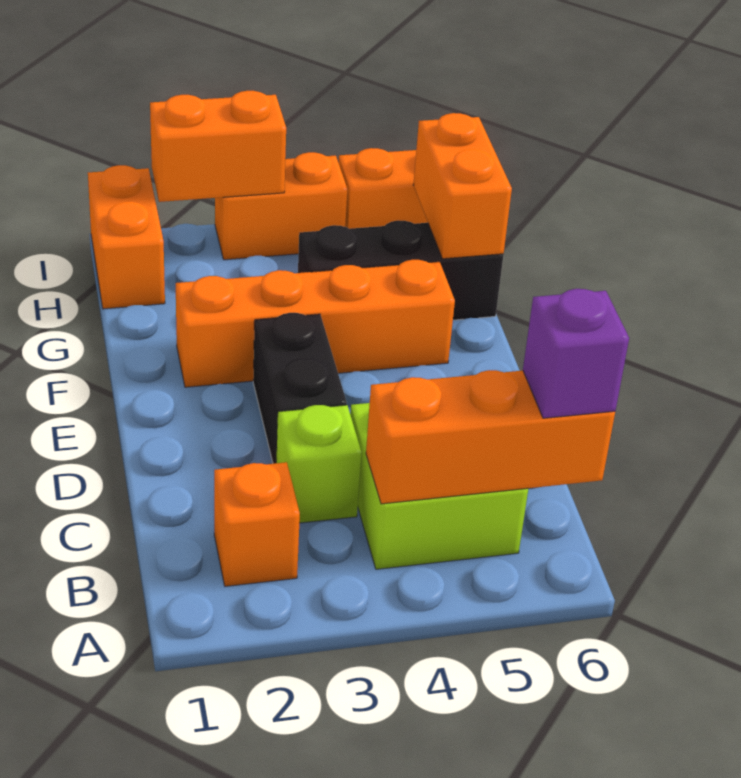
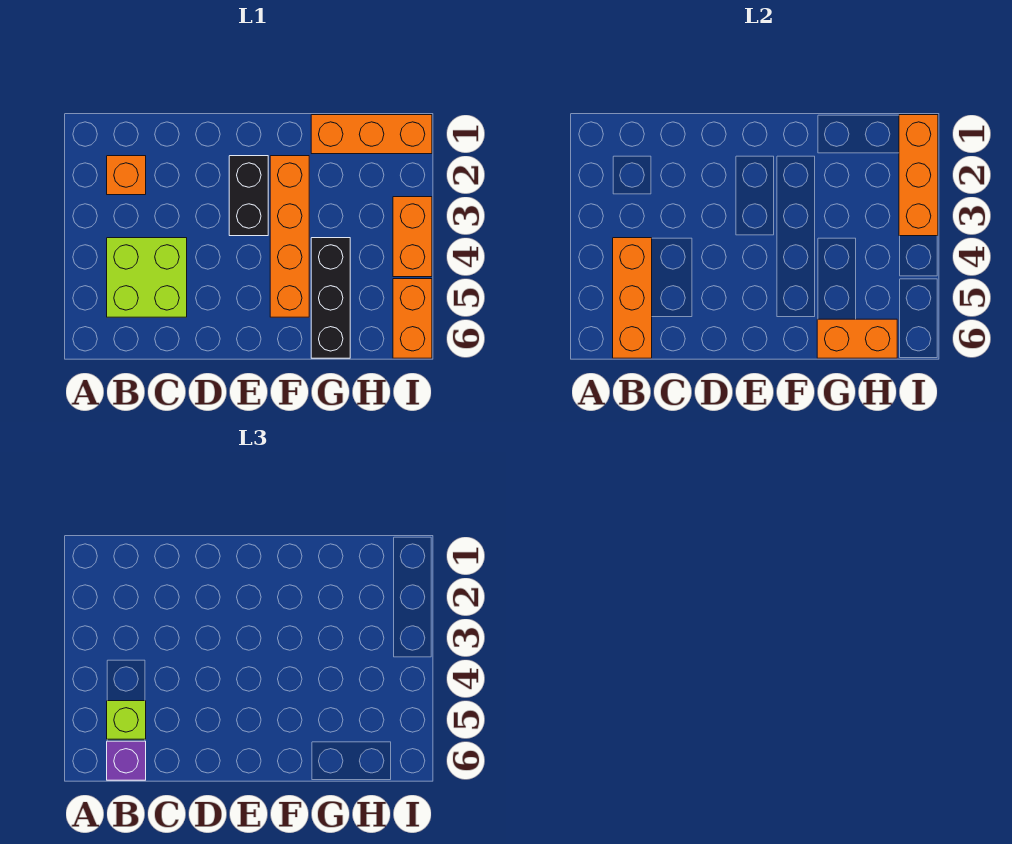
lime 1x1 brick [276,405,362,523] -> lime 1x1 brick moved to [107,701,146,739]
black 1x2 brick [253,313,347,464] -> black 1x2 brick turned to [229,156,268,236]
orange 1x2 brick [88,165,165,309] -> orange 1x3 brick [311,115,432,154]
orange 1x2 brick [150,91,286,202] -> orange 1x3 brick [899,115,938,236]

